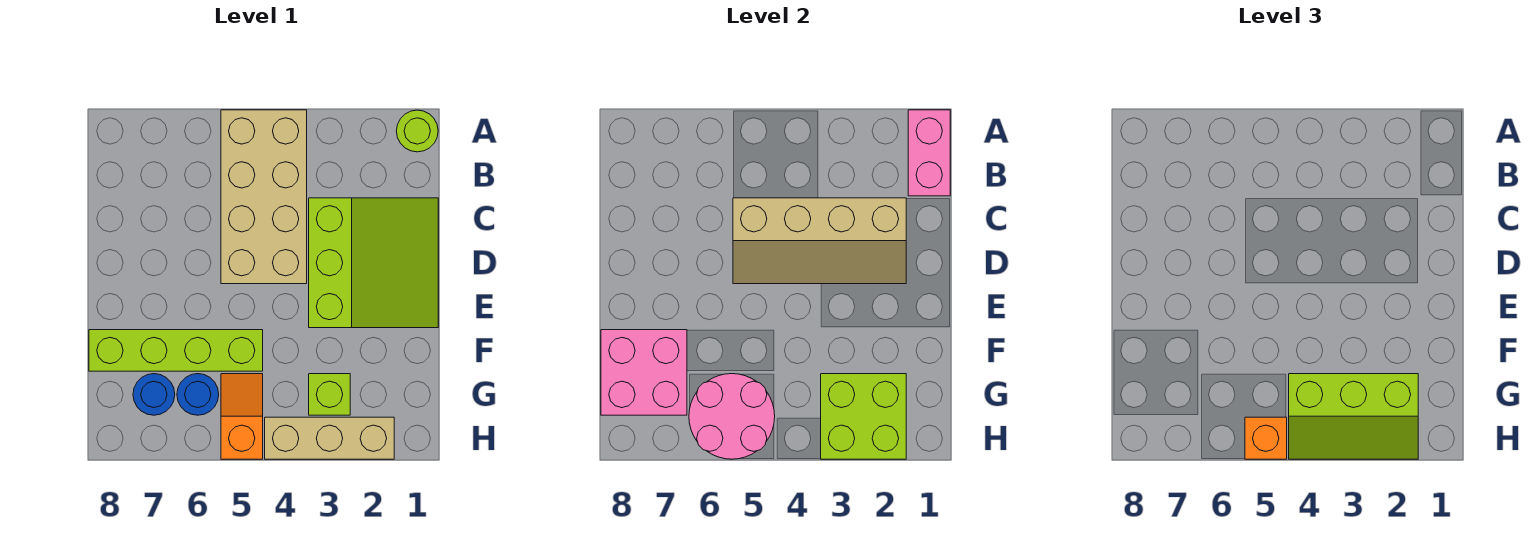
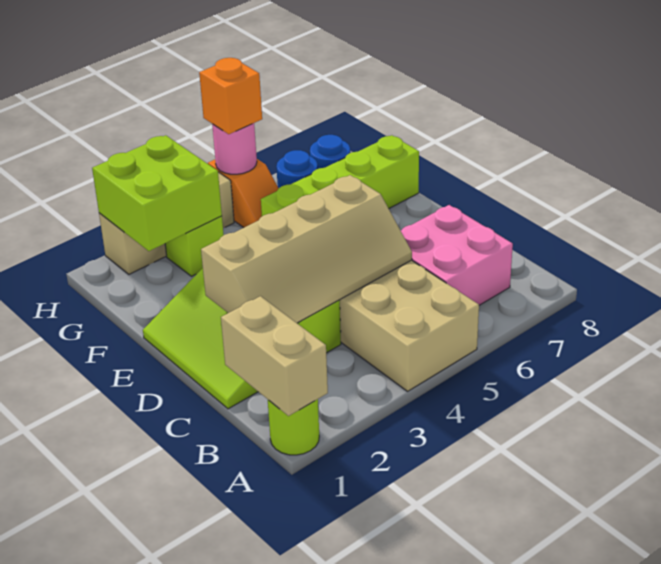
pink 1x2 brick [908,110,950,196] -> tan 1x2 brick [221,296,328,416]
tan 2x4 slope [733,198,906,284] -> tan 2x4 slope turned to [201,175,412,323]
pink 2x2 brick [601,330,687,415] -> pink 2x2 brick moved to [401,205,513,305]
lime 2x3 slope [1289,374,1418,459] -> none
pink 2x2 round brick [689,374,775,459] -> pink 1x1 round brick [212,123,257,174]

